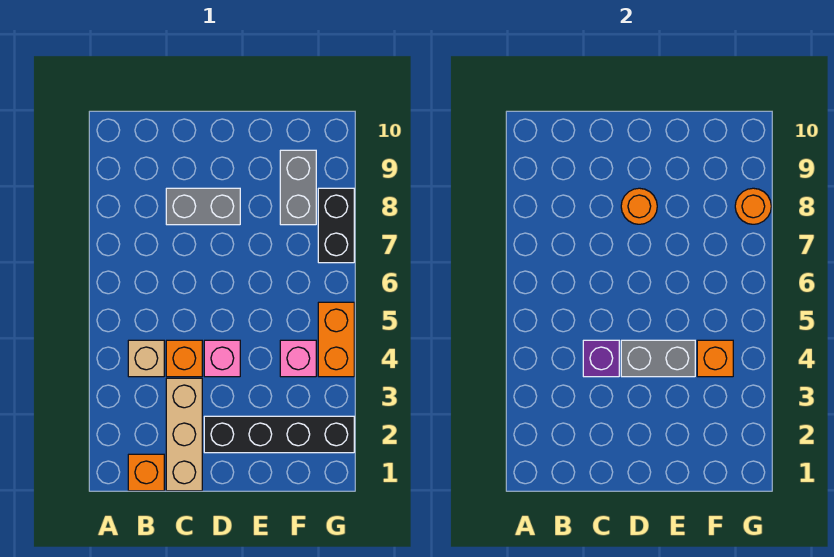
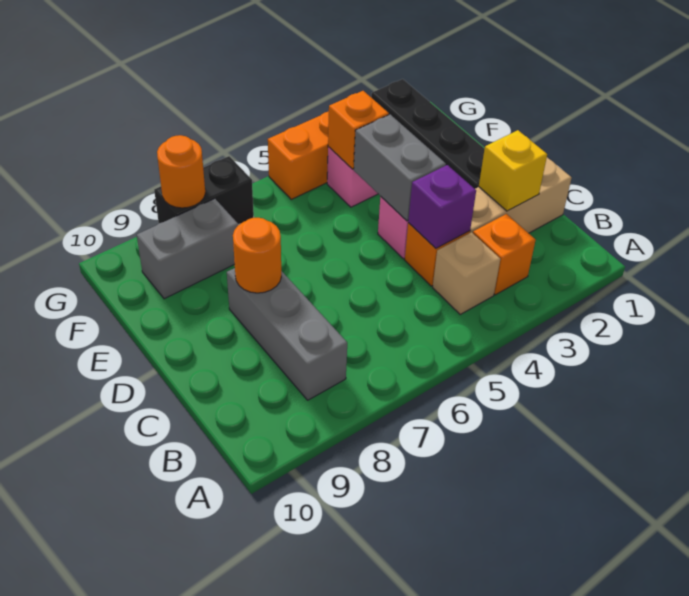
orange 1x1 brick [128,454,164,491] -> orange 1x1 brick moved to [473,214,536,295]
none -> yellow 1x1 brick [479,130,547,211]
grey 1x2 brick [166,188,240,225] -> grey 1x3 brick [227,268,347,400]

